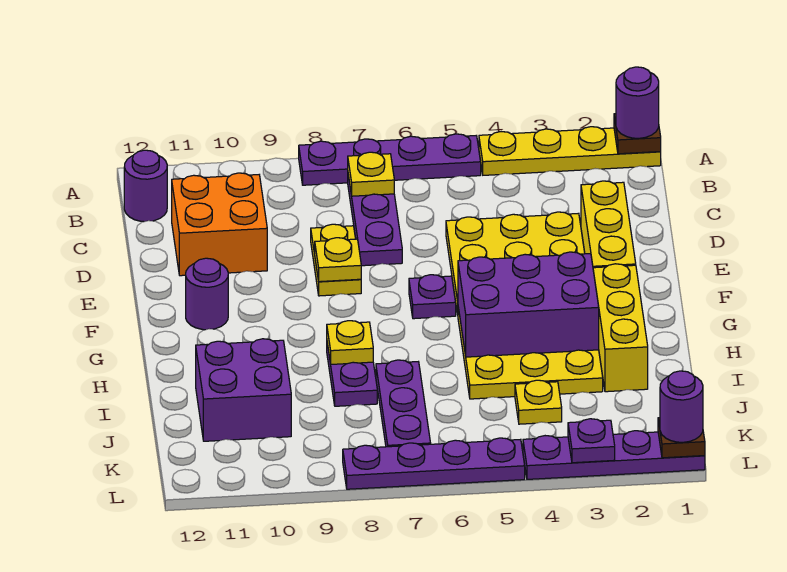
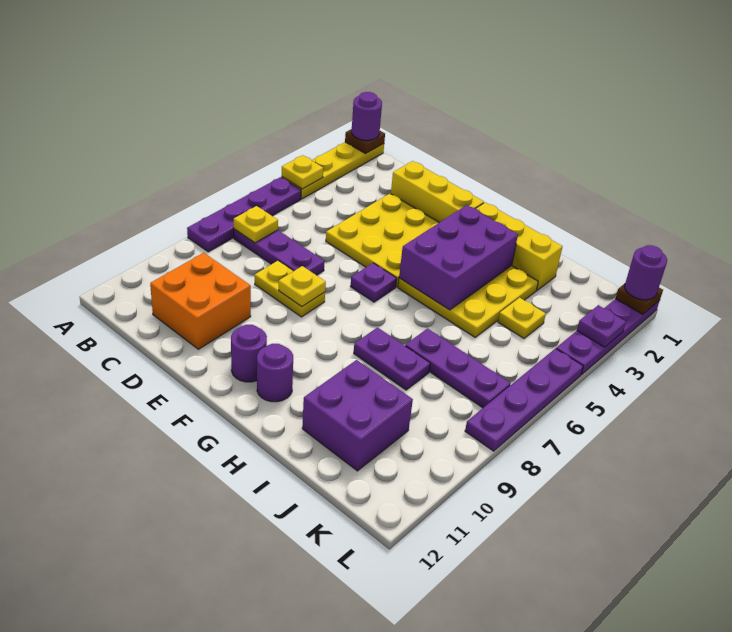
purple 1x1 round brick [124,150,167,222] -> purple 1x1 round brick moved to [257,344,293,402]
yellow 1x1 plate [327,321,373,364] -> yellow 1x1 plate moved to [282,155,323,189]

